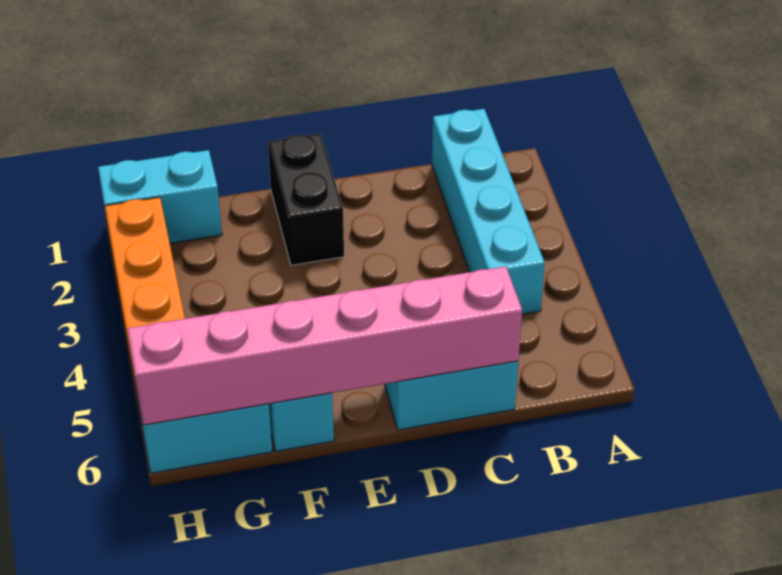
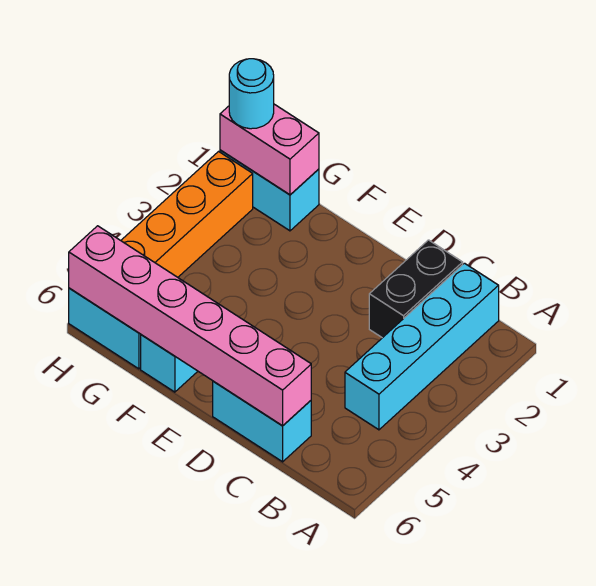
black 1x2 brick [268,133,344,265] -> black 1x2 brick moved to [369,240,463,338]
none -> pink 1x2 brick [220,104,319,195]
none -> cyan 1x1 round brick [229,59,274,129]

